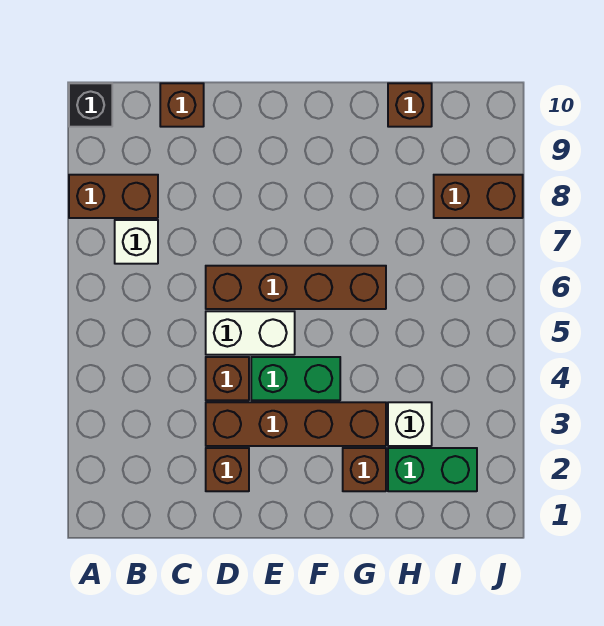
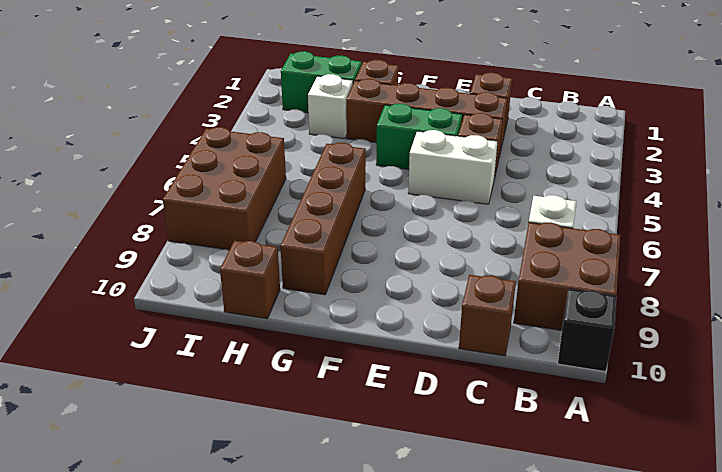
brown 1x2 brick [69,175,158,218] -> brown 2x2 brick [514,222,621,330]
brown 1x4 brick [206,266,386,309] -> brown 1x4 brick turned to [280,143,366,295]
brown 1x2 brick [434,175,523,218] -> brown 2x3 brick [163,127,286,250]

